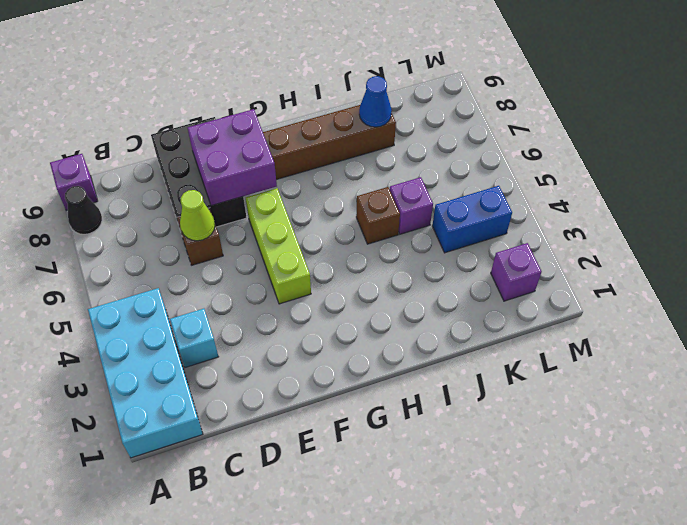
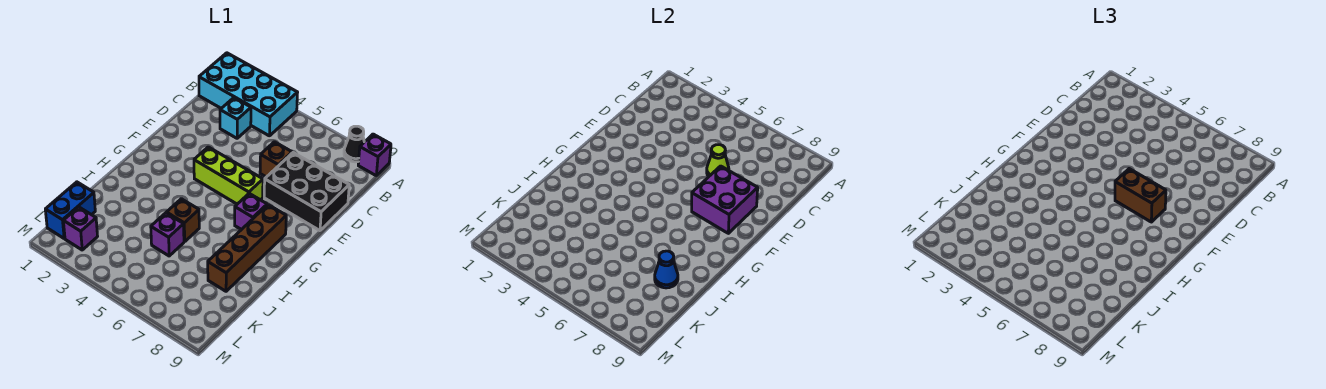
none -> brown 1x2 brick [1115,169,1166,222]
none -> purple 1x1 brick [235,193,267,230]
blue 1x2 brick [432,186,512,253] -> blue 1x2 brick moved to [45,182,95,238]

